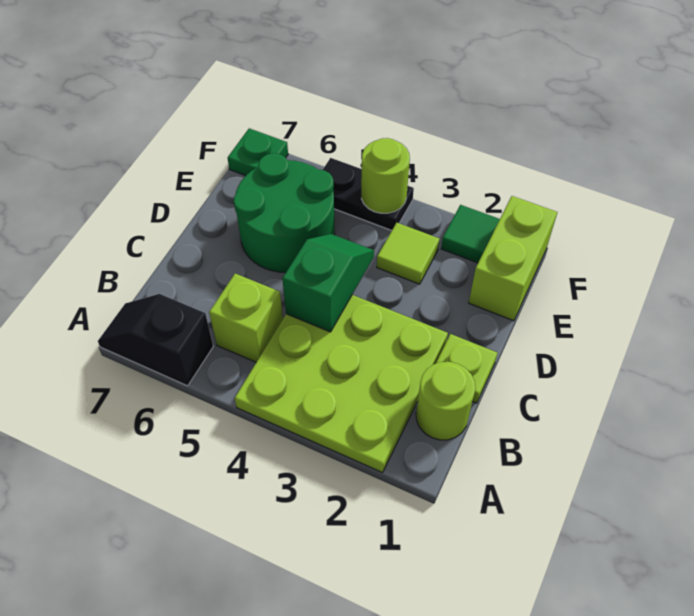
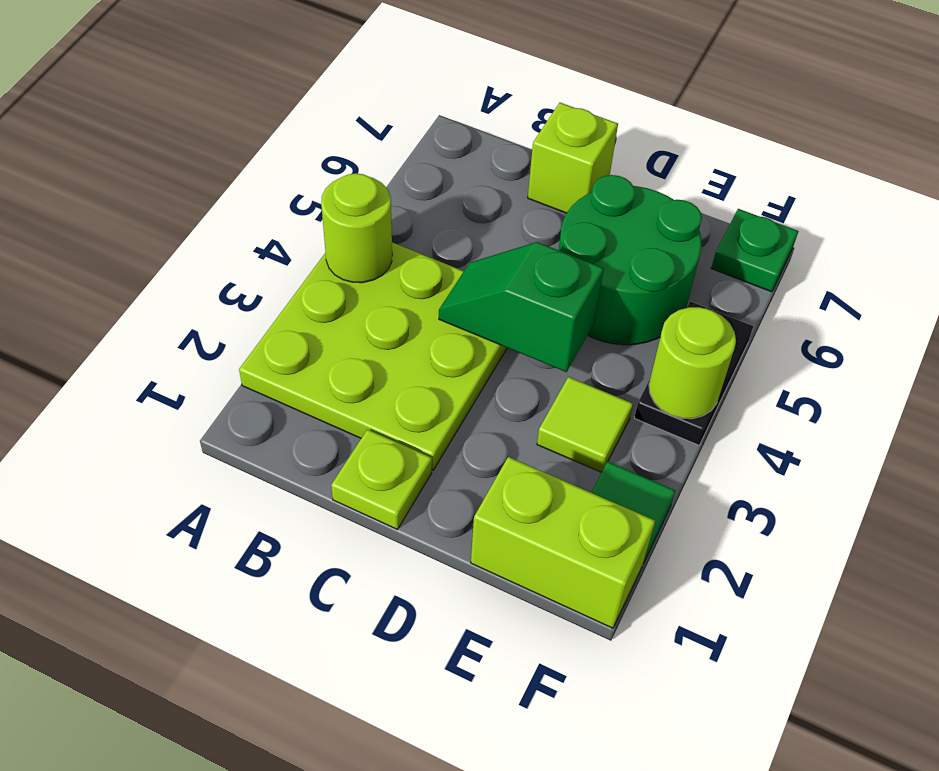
black 1x2 slope [98,294,213,386] -> none
lime 1x1 round brick [416,362,476,440] -> lime 1x1 round brick moved to [321,173,392,283]
lime 1x1 brick [209,274,283,362] -> lime 1x1 brick moved to [528,103,618,213]
green 1x2 slope [282,234,374,332] -> green 1x2 slope turned to [439,242,604,372]

